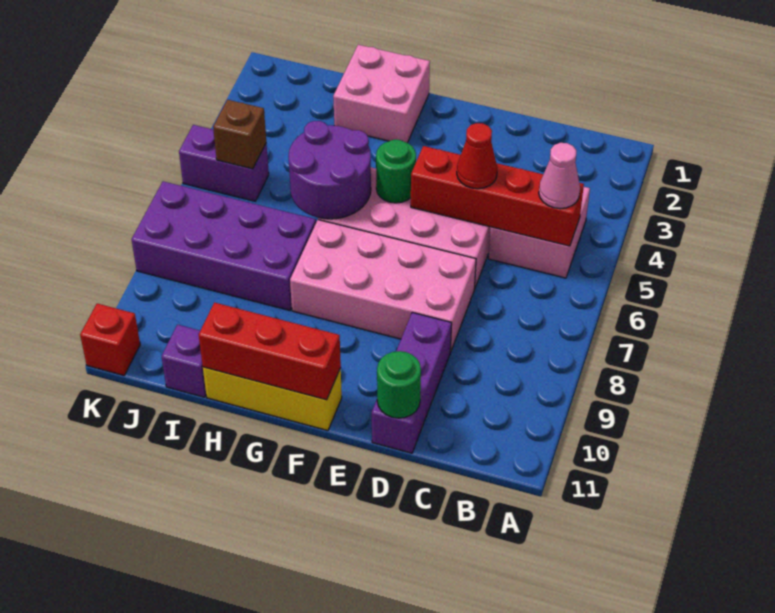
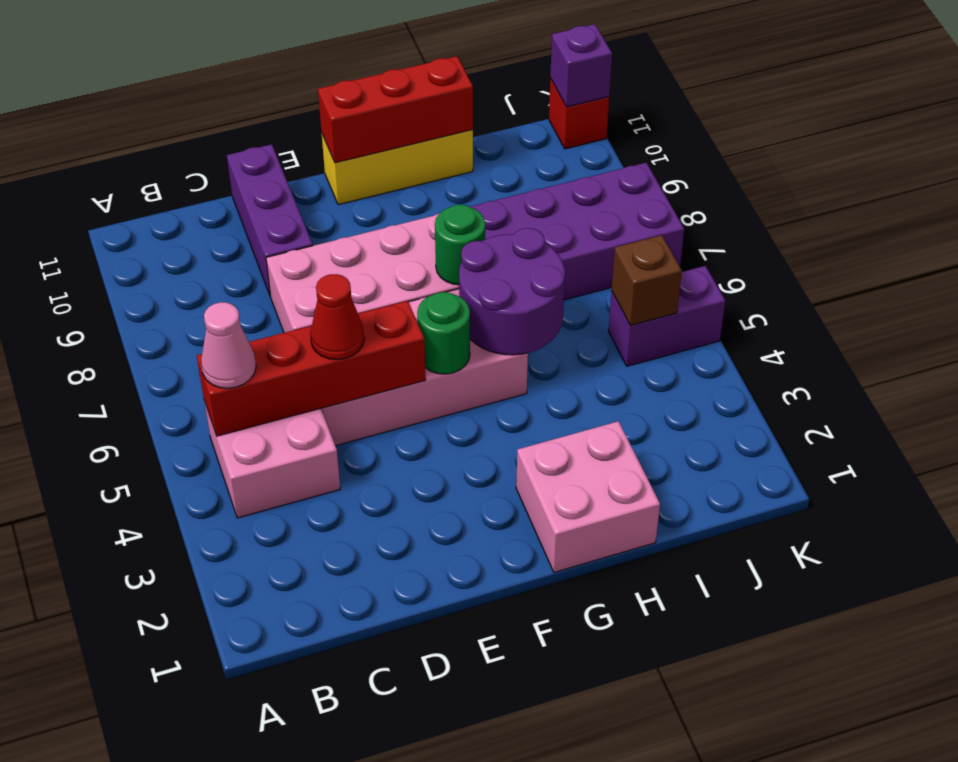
green 1x1 round brick [377,351,421,418] -> green 1x1 round brick moved to [435,205,485,285]
purple 1x1 brick [162,325,206,397] -> purple 1x1 brick moved to [550,24,612,107]

